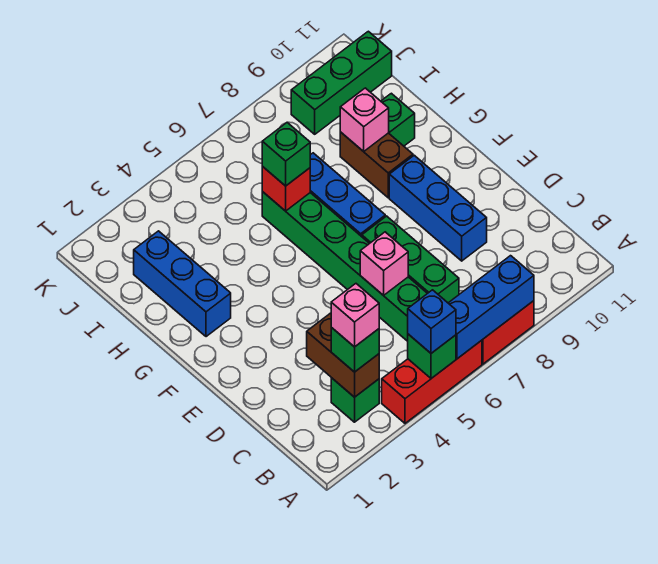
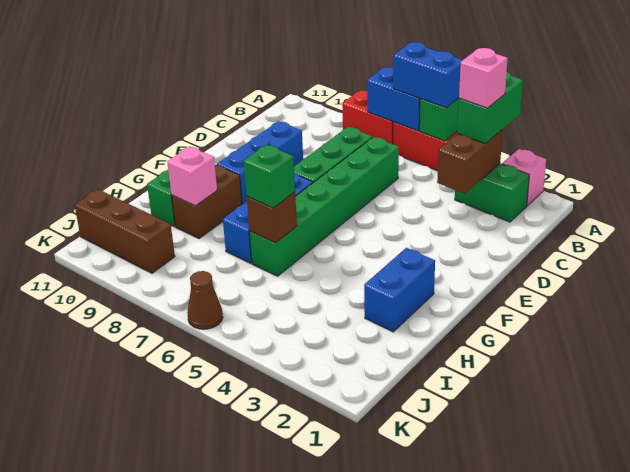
blue 1x1 brick [408,290,456,353] -> blue 1x2 brick [393,42,462,108]
blue 1x3 brick [449,256,534,359] -> blue 1x2 brick [367,67,420,131]
green 1x1 brick [331,378,379,422] -> green 1x2 brick [455,164,529,222]
green 1x1 brick [331,327,379,372] -> green 1x2 brick [458,72,523,144]
pink 1x1 brick [360,232,408,296] -> pink 1x1 brick moved to [502,149,546,206]
blue 1x3 brick [134,231,231,337] -> blue 1x2 brick [364,248,435,332]
red 1x1 brick [262,166,310,211] -> brown 1x1 brick [247,192,297,243]
green 1x3 brick [291,31,392,134] -> brown 1x3 brick [75,189,175,273]
none -> brown 1x1 cone [187,271,223,329]

